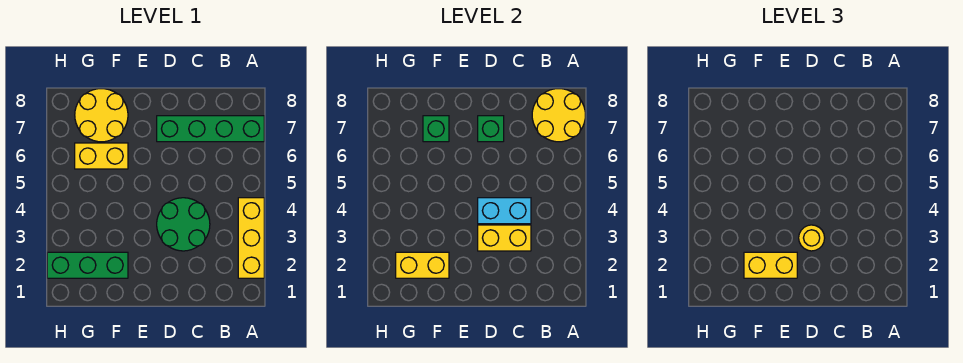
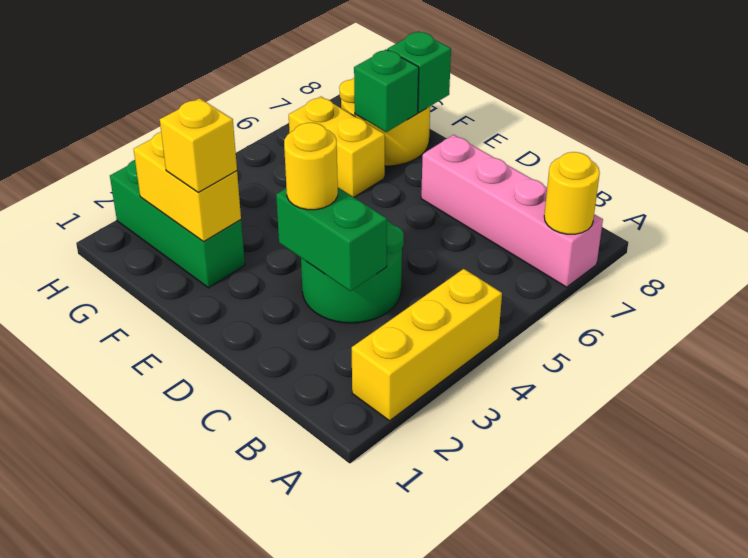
green 1x4 brick [157,116,264,142] -> pink 1x4 brick [421,135,603,287]
yellow 2x2 round brick [532,89,585,142] -> yellow 1x1 round brick [544,152,600,234]
yellow 1x2 brick [478,225,531,251] -> green 1x2 brick [276,188,387,291]
cyan 1x2 brick [478,198,531,224] -> none
green 1x1 brick [478,116,504,142] -> green 1x1 brick moved to [388,31,451,113]
yellow 1x2 brick [744,252,797,278] -> yellow 1x1 brick [160,98,237,192]

